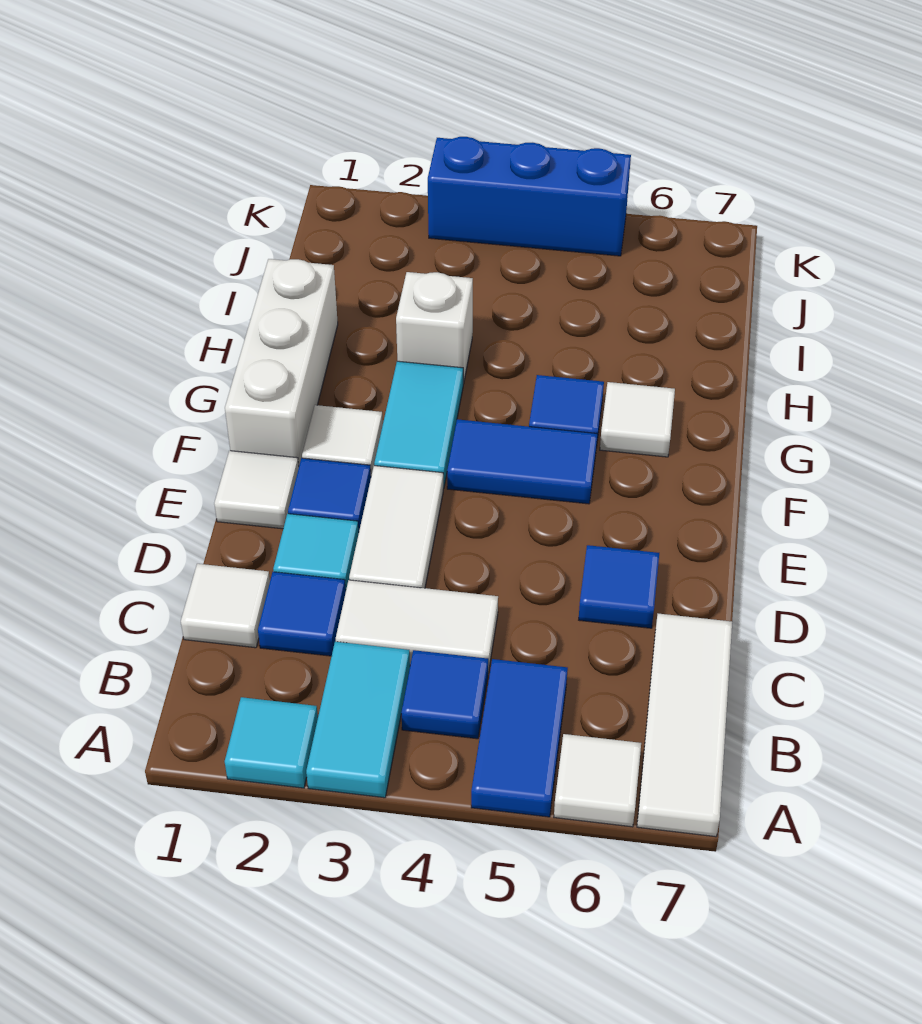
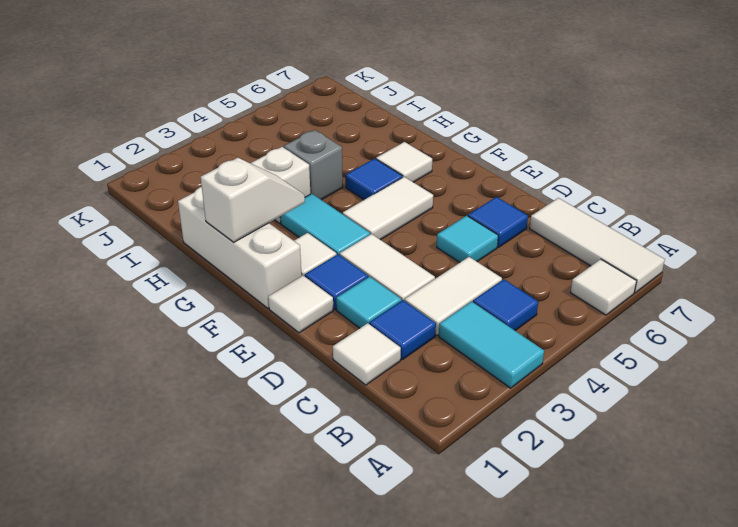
cyan 1x1 tile [225,697,318,788] -> cyan 1x1 tile moved to [437,216,498,263]
blue 1x2 tile [471,659,568,817] -> none
blue 1x2 tile [447,419,597,504] -> white 1x2 tile [343,177,433,240]
none -> white 1x2 slope [201,158,305,242]
none -> grey 1x1 brick [284,130,343,200]
blue 1x3 brick [428,137,631,256] -> none

